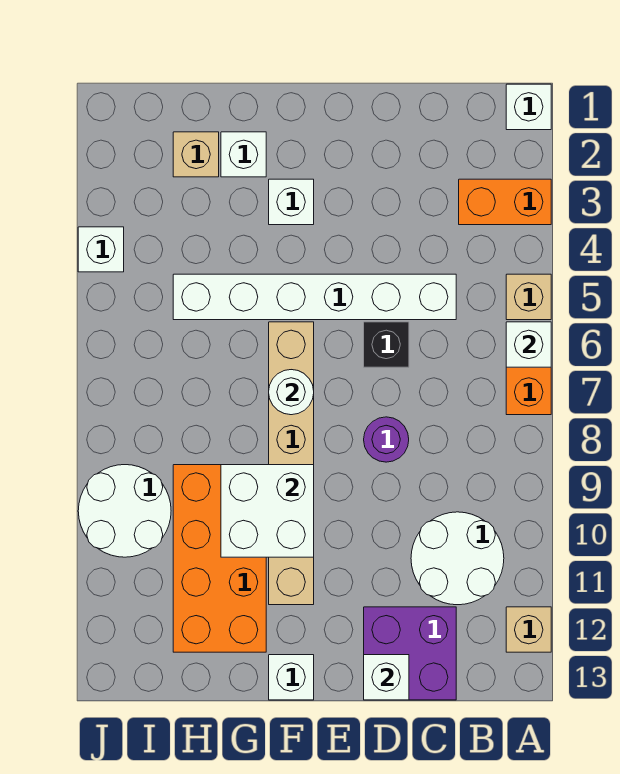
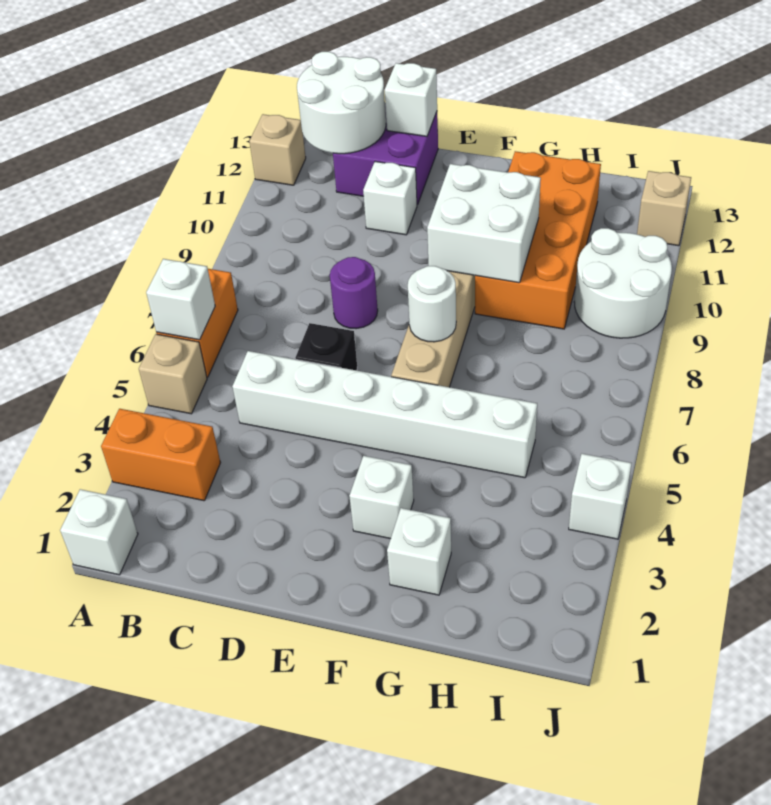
white 2x2 round brick [411,512,504,605] -> white 2x2 round brick moved to [297,52,386,154]
white 1x1 brick [269,655,314,700] -> white 1x1 brick moved to [363,161,417,235]
tan 1x1 brick [173,132,219,177] -> tan 1x1 brick moved to [637,171,691,246]

